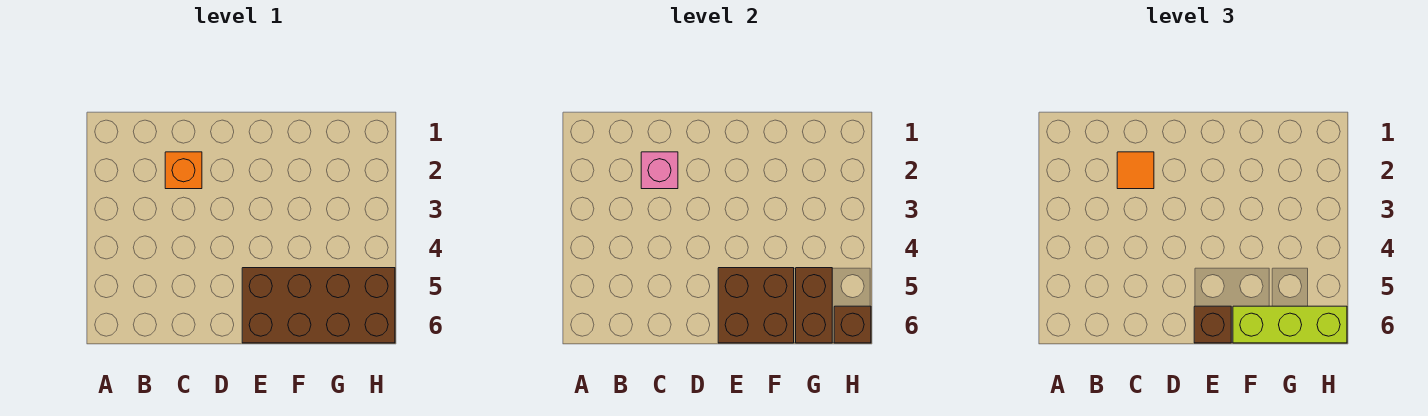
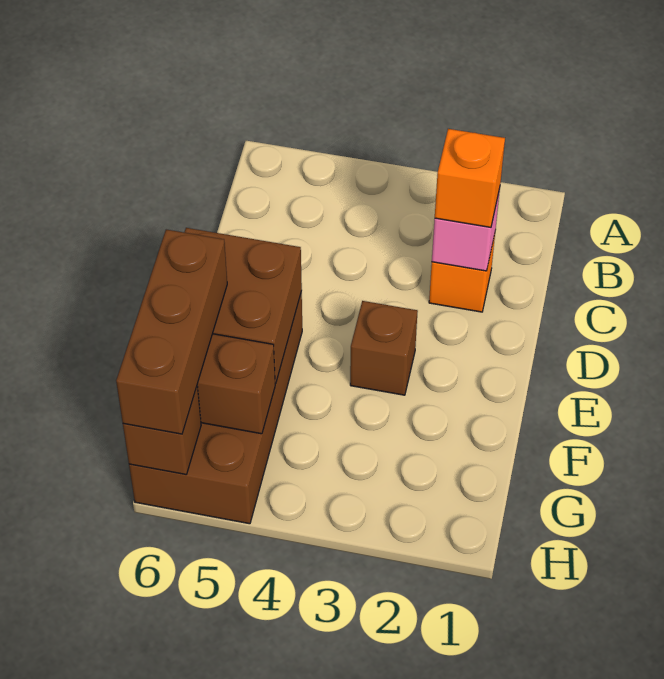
orange 1x1 tile [1117,152,1154,189] -> orange 1x1 brick [435,129,505,227]
brown 1x1 brick [1194,306,1231,343] -> brown 1x1 brick moved to [350,301,418,395]
lime 1x3 brick [1233,306,1347,343] -> brown 1x3 brick [116,230,227,434]

